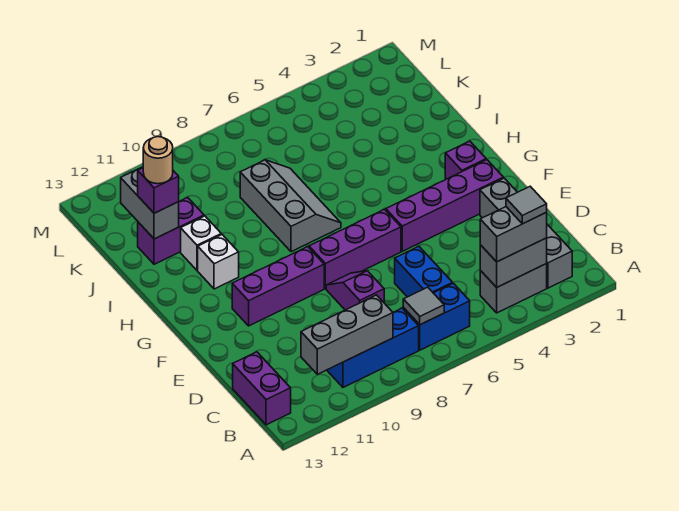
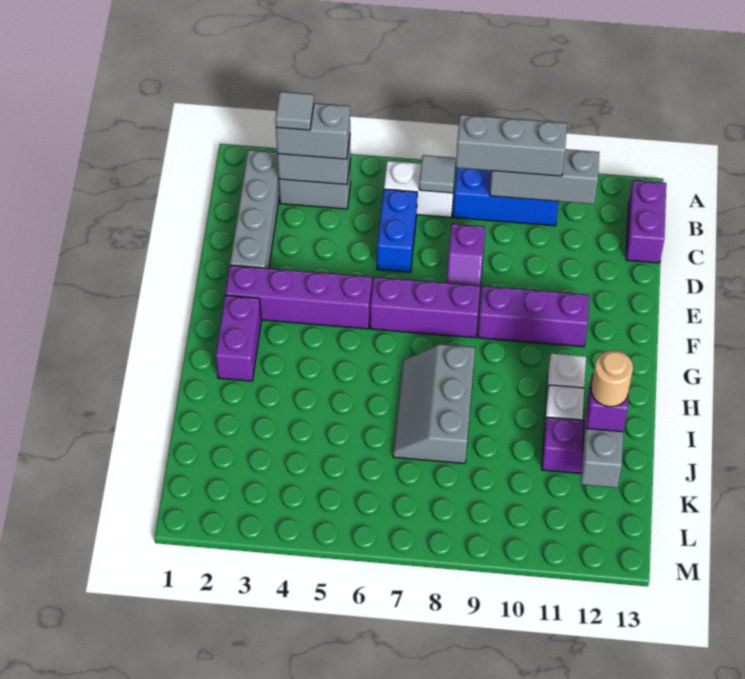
blue 1x2 brick [403,283,470,350] -> white 1x2 brick [384,161,455,217]
none -> grey 1x3 brick [456,115,567,176]
purple 1x1 brick [445,141,486,179] -> purple 1x2 brick [216,295,261,381]

